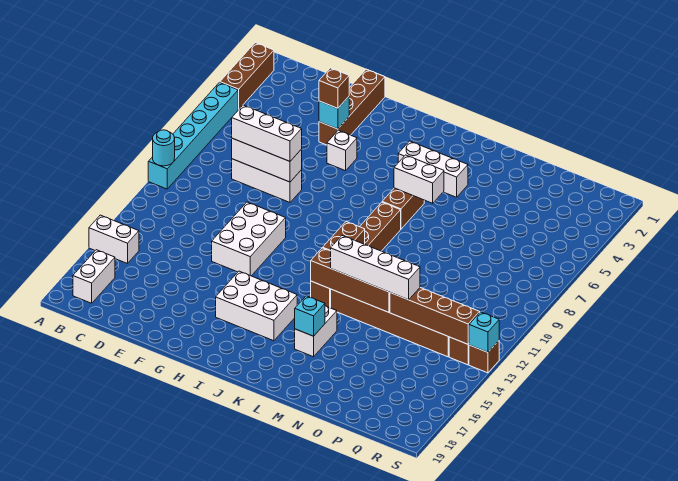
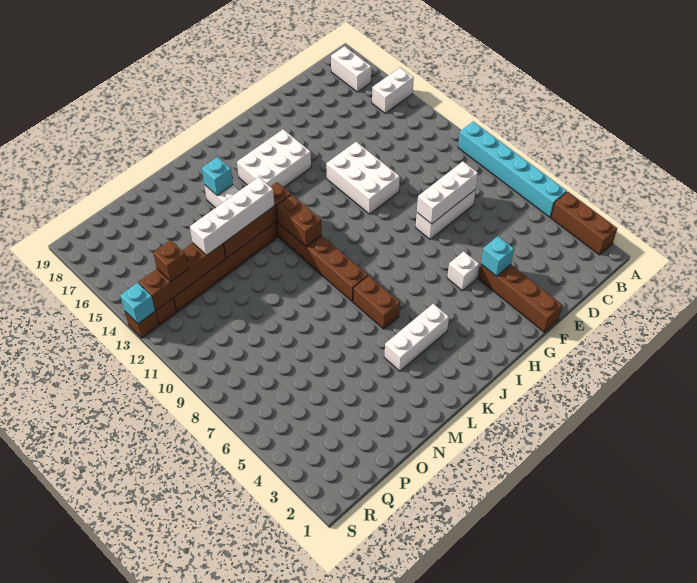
cyan 1x1 round brick [153,130,175,166] -> none
white 1x3 brick [232,105,302,161] -> none
brown 1x1 brick [319,68,349,108] -> brown 1x1 brick moved to [153,240,188,281]
white 1x2 brick [394,155,444,203] -> none

